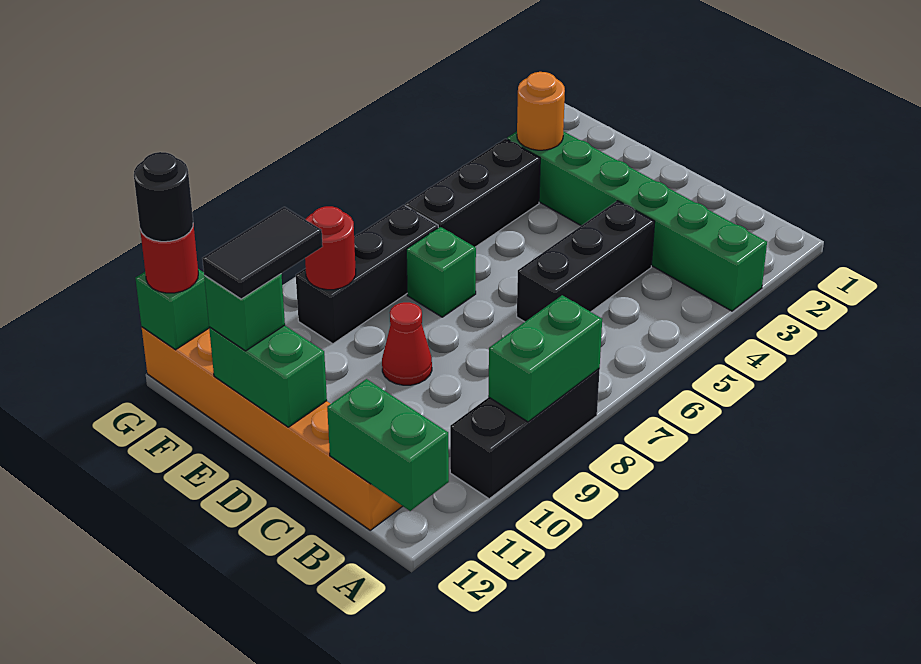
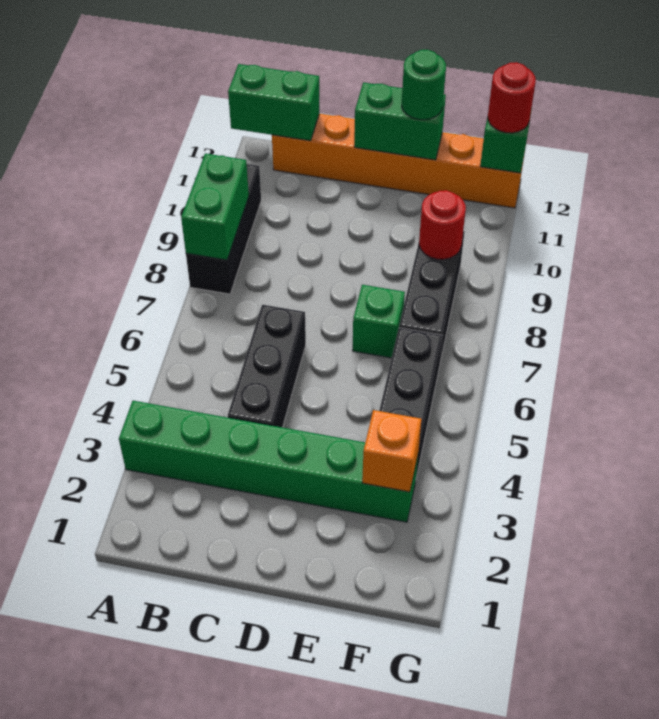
red 1x1 cone [382,302,432,385] -> none
black 1x2 tile [202,207,323,299] -> none
green 1x1 brick [204,274,285,351] -> green 1x1 round brick [402,50,446,120]
orange 1x1 round brick [517,72,565,150] -> orange 1x1 brick [362,410,421,492]
black 1x1 round brick [134,152,193,242] -> none

